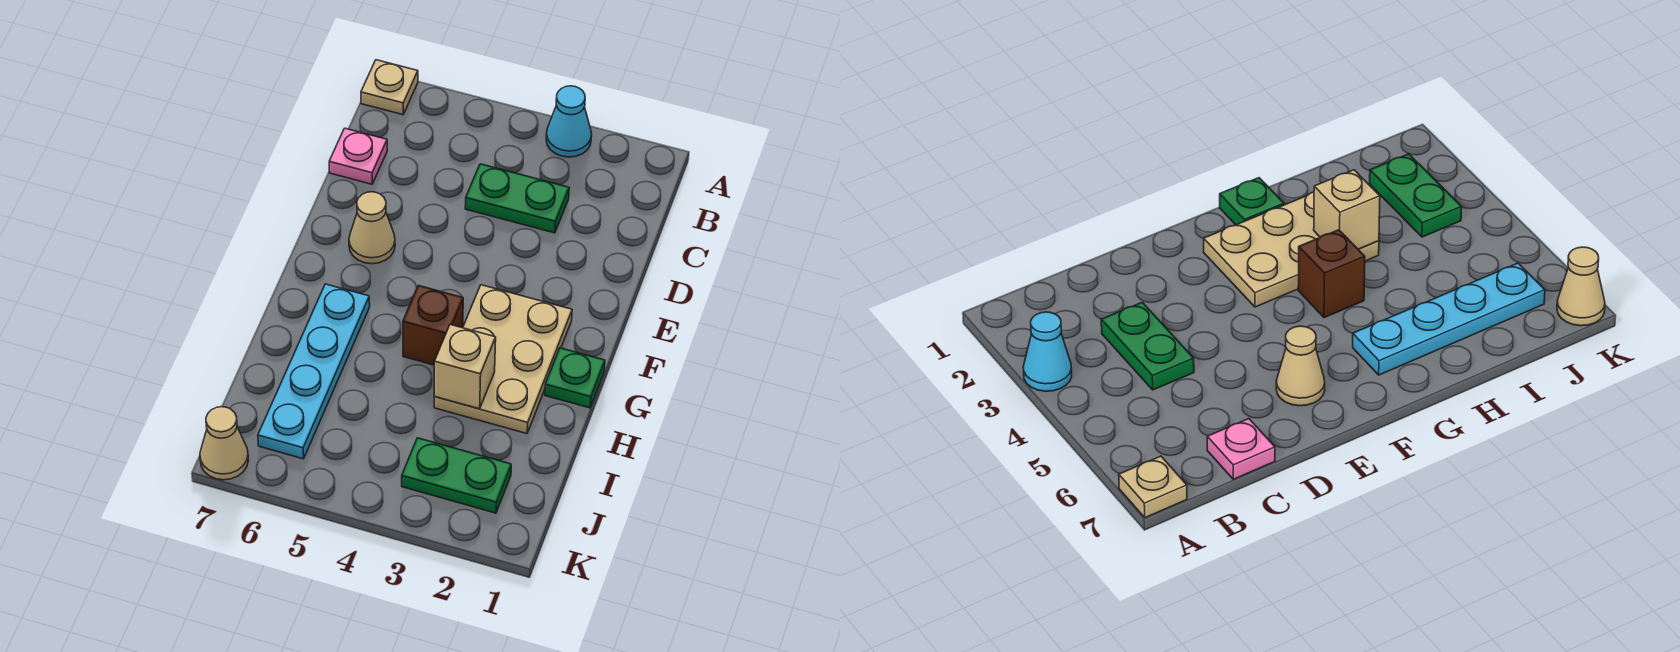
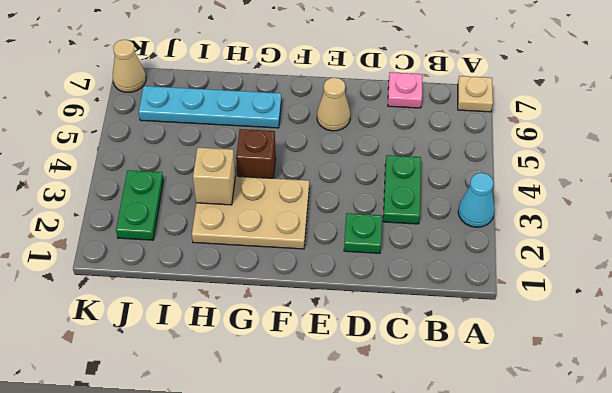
green 1x1 plate [545,348,605,408] -> green 1x1 plate moved to [344,213,382,253]

